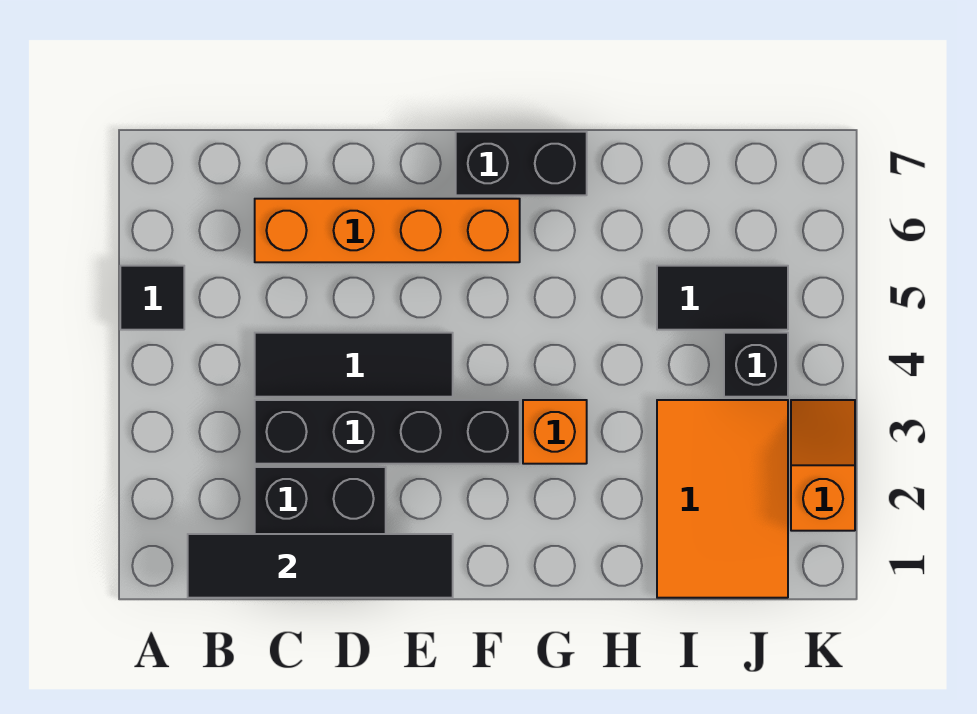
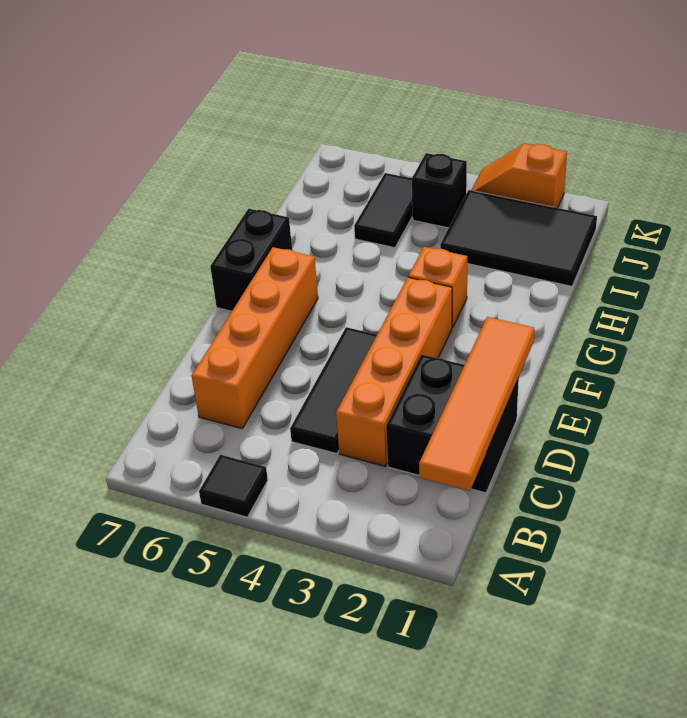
black 1x4 tile [188,534,453,598] -> orange 1x4 tile [419,317,534,491]
black 1x4 brick [255,400,520,464] -> orange 1x4 brick [336,277,452,466]
orange 2x3 tile [657,400,788,598] -> black 2x3 tile [440,190,597,286]

